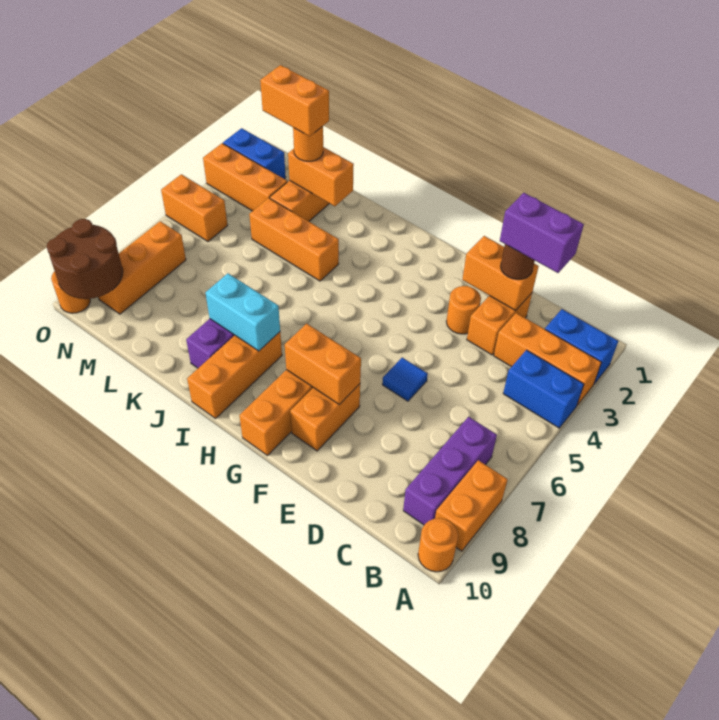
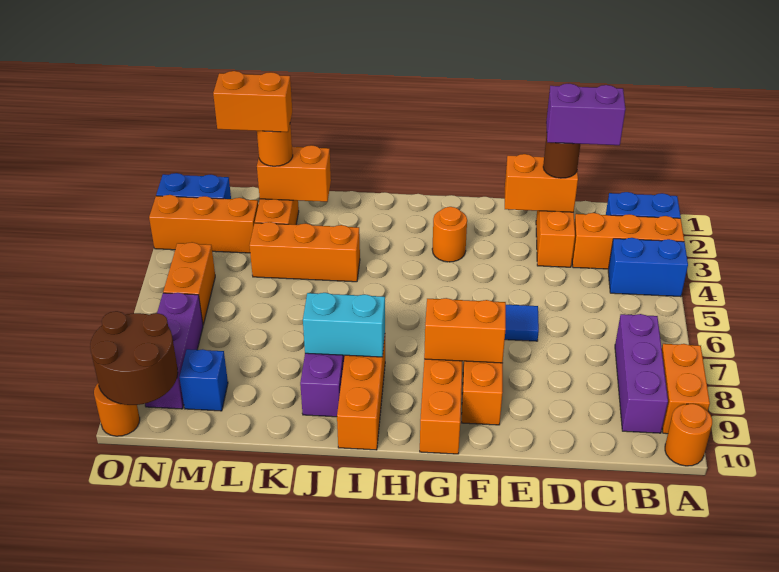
orange 1x1 round brick [446,286,481,334] -> orange 1x1 round brick moved to [432,207,467,262]
none -> blue 1x1 brick [179,349,228,411]
orange 1x2 brick [161,174,228,242] -> orange 1x2 brick turned to [163,242,215,325]
orange 1x3 brick [98,221,186,314] -> purple 1x3 brick [145,293,203,409]

